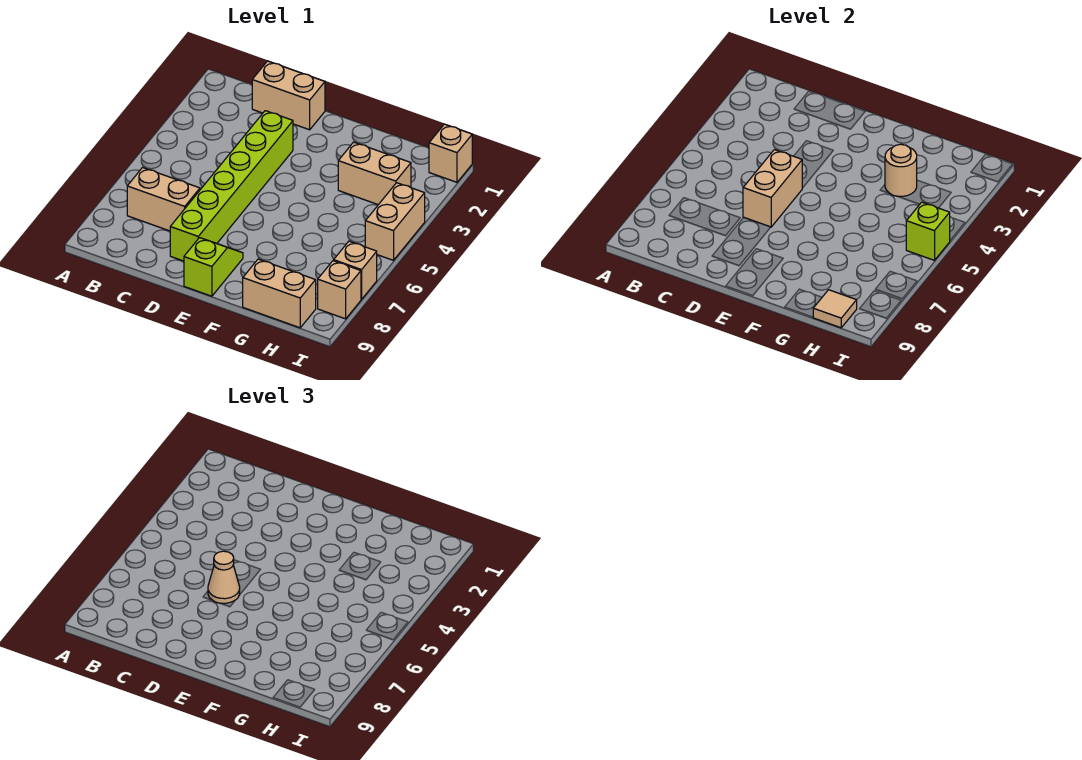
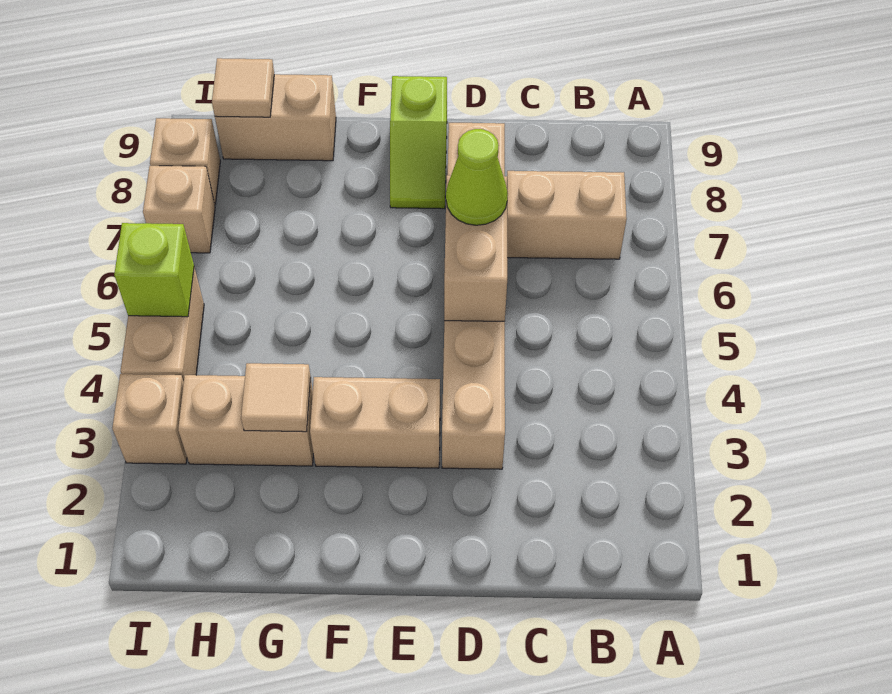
tan 1x2 brick [252,61,325,130] -> tan 1x2 brick moved to [310,377,440,468]
lime 1x6 brick [170,111,293,261] -> tan 1x6 brick [442,123,505,469]
tan 1x1 cone [208,551,240,603] -> lime 1x1 cone [446,129,508,225]
tan 1x1 round brick [885,144,917,196] -> tan 1x1 tile [241,363,311,432]
tan 1x1 brick [429,124,472,182] -> tan 1x1 brick moved to [112,374,187,464]

